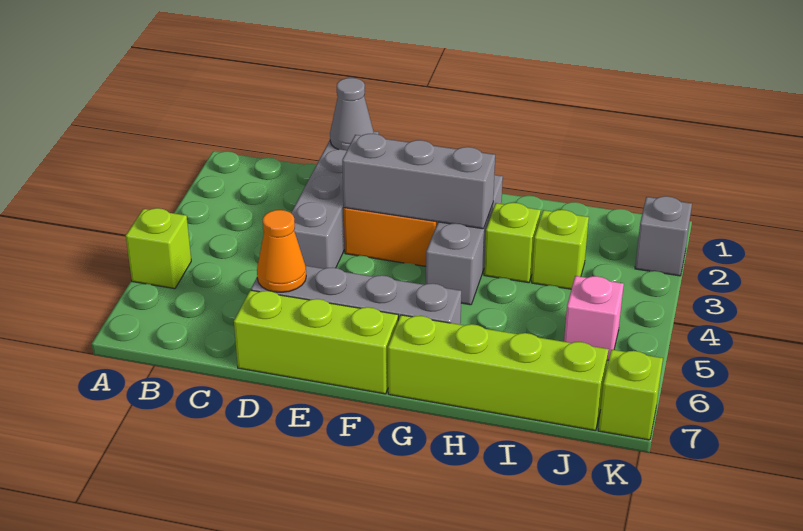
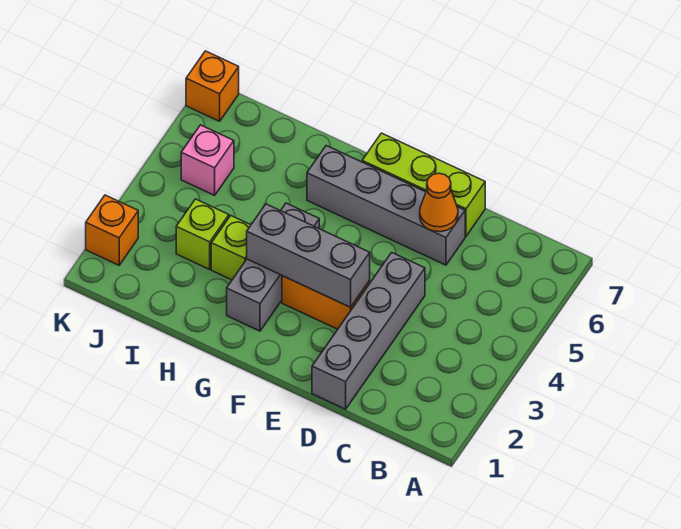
lime 1x1 brick [126,208,191,289] -> none
grey 1x1 cone [330,78,374,151] -> none
lime 1x4 brick [388,315,609,431] -> none
grey 1x1 brick [635,196,692,276] -> orange 1x1 brick [86,195,138,265]
lime 1x1 brick [598,350,663,440] -> orange 1x1 brick [186,51,239,121]

